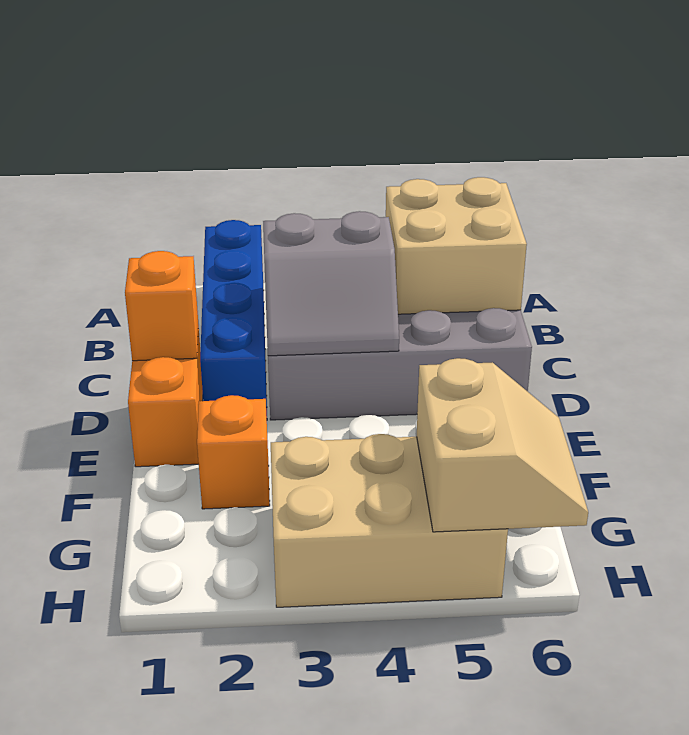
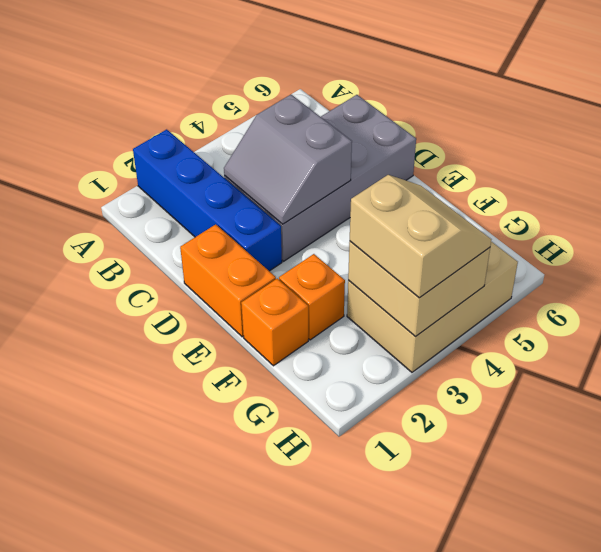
tan 2x2 brick [386,177,527,314] -> tan 2x2 brick moved to [348,241,490,337]
grey 2x2 slope [263,211,399,356] -> grey 2x2 slope turned to [224,95,352,224]
orange 1x1 brick [125,251,198,361] -> orange 1x1 brick moved to [241,278,308,366]
tan 2x2 slope [417,358,588,532] -> tan 2x2 slope moved to [350,175,491,298]

